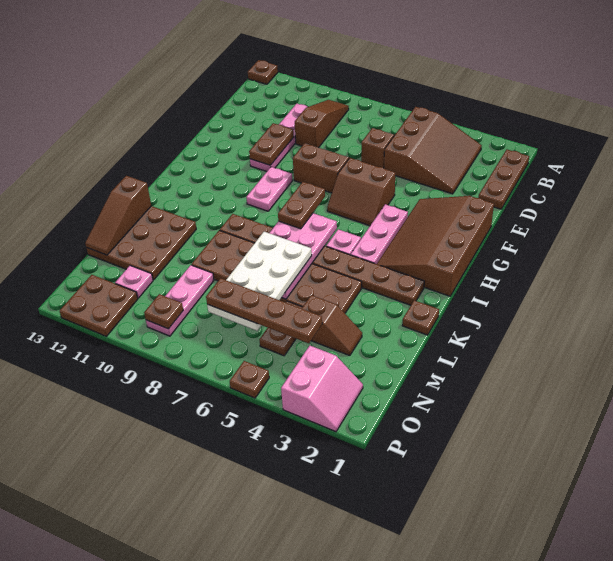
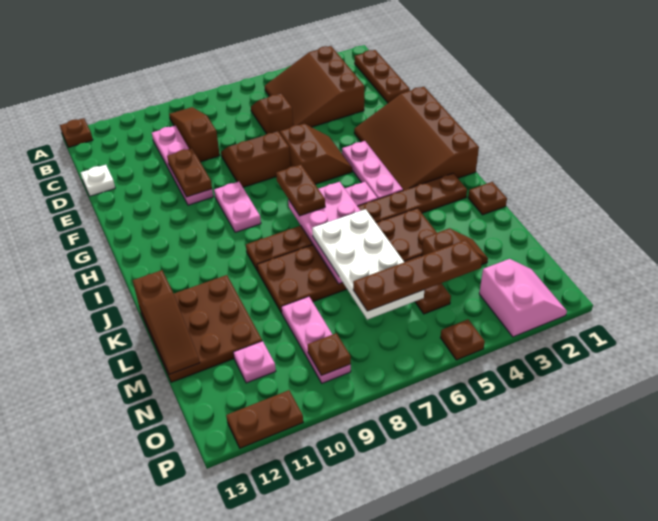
brown 3x3 slope [384,107,482,194] -> brown 3x3 slope turned to [265,46,364,127]
none -> white 1x1 plate [81,165,115,196]
brown 2x2 slope [327,158,395,226] -> brown 2x2 slope turned to [280,124,352,184]
brown 2x2 plate [60,275,138,336] -> brown 1x2 plate [226,390,303,448]

